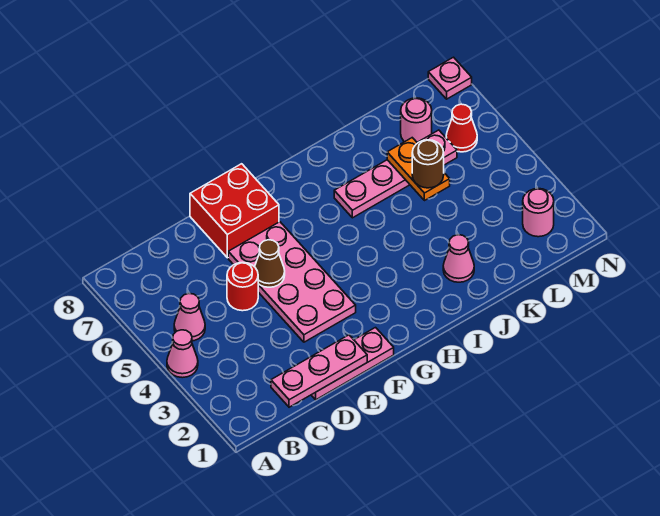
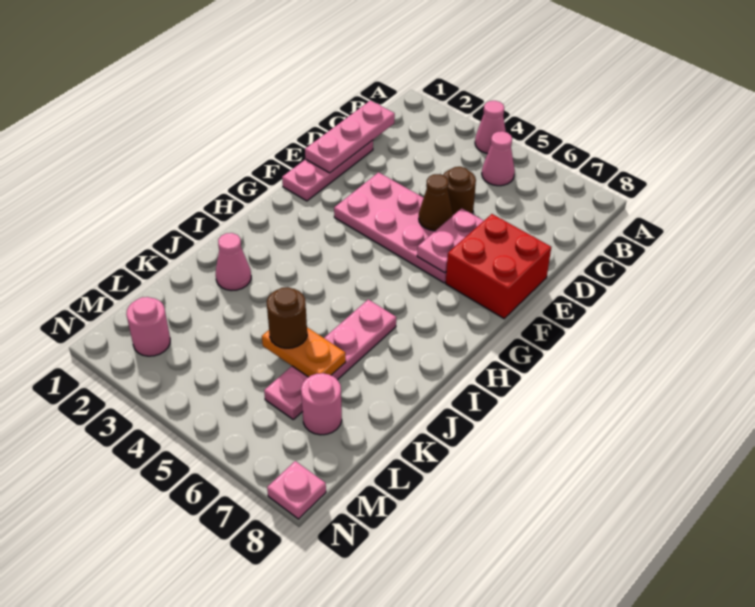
red 1x1 round brick [227,262,258,311] -> brown 1x1 round brick [443,167,476,215]
none -> pink 1x2 plate [417,208,484,273]
red 1x1 cone [446,104,477,152] -> none

